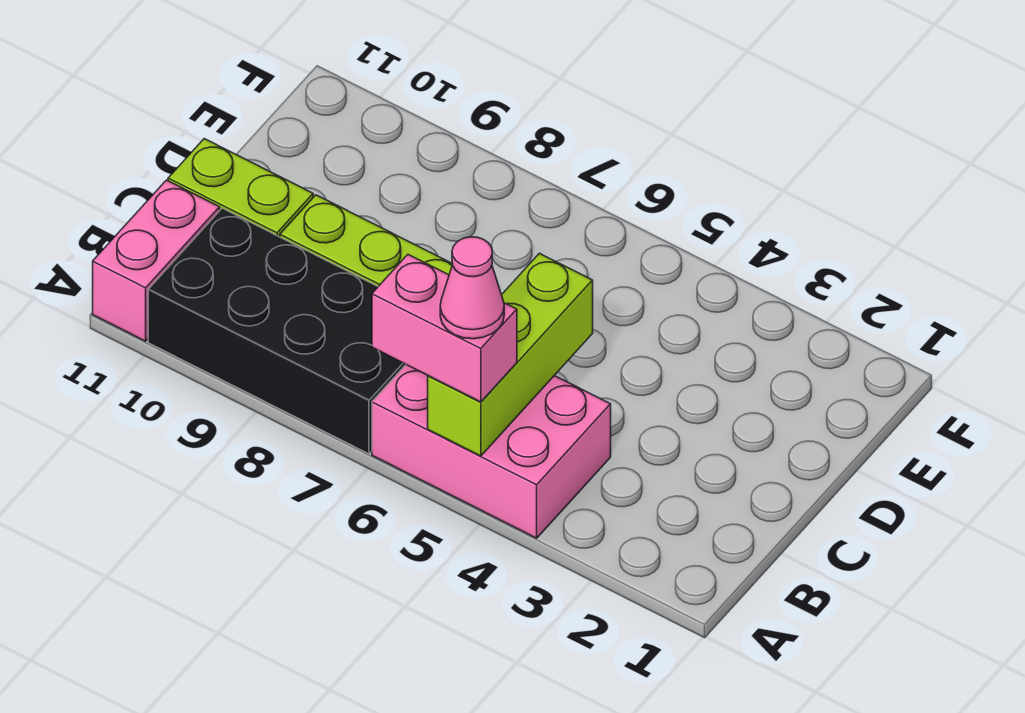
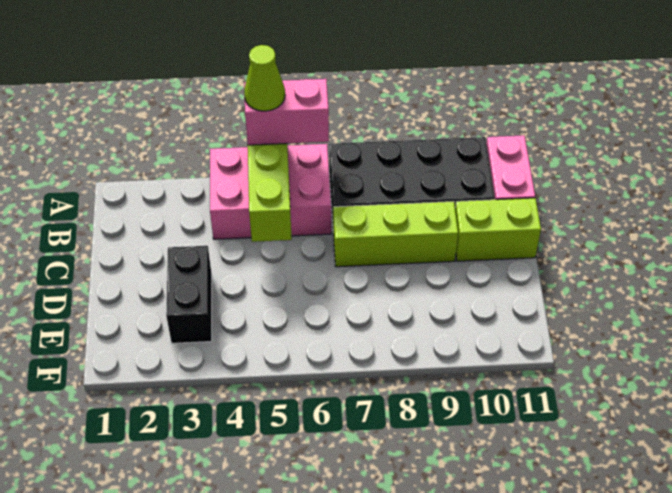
pink 1x1 cone [440,237,504,339] -> lime 1x1 cone [244,45,285,111]
none -> black 1x2 brick [166,246,212,343]

